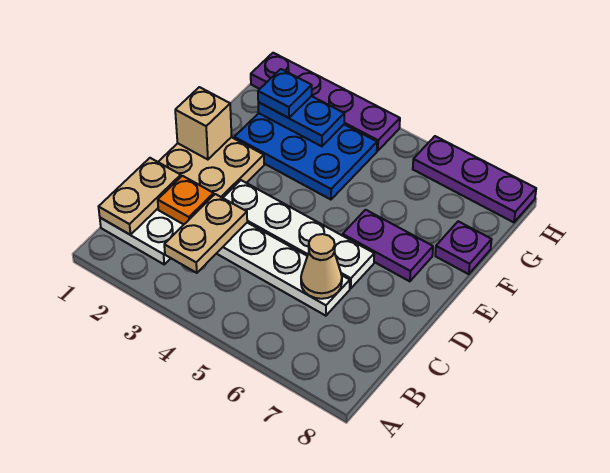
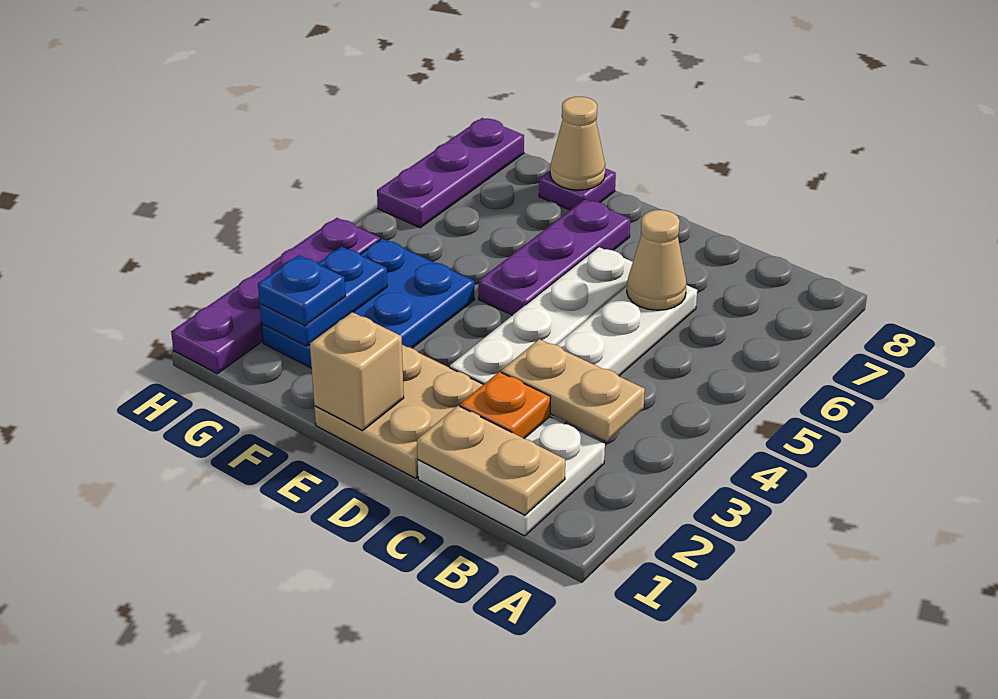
purple 1x2 plate [343,210,433,281] -> purple 1x3 plate [478,199,630,315]
none -> tan 1x1 cone [550,97,605,190]

